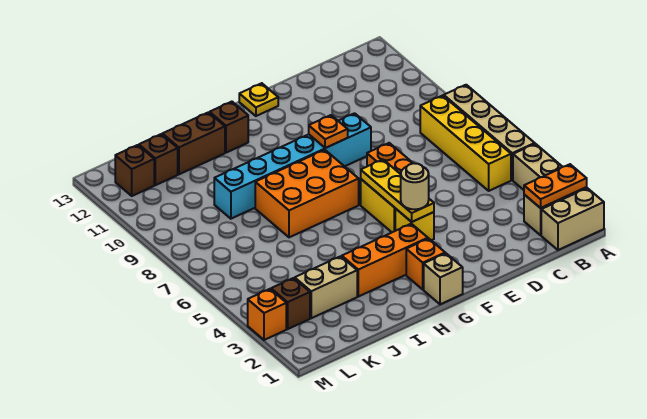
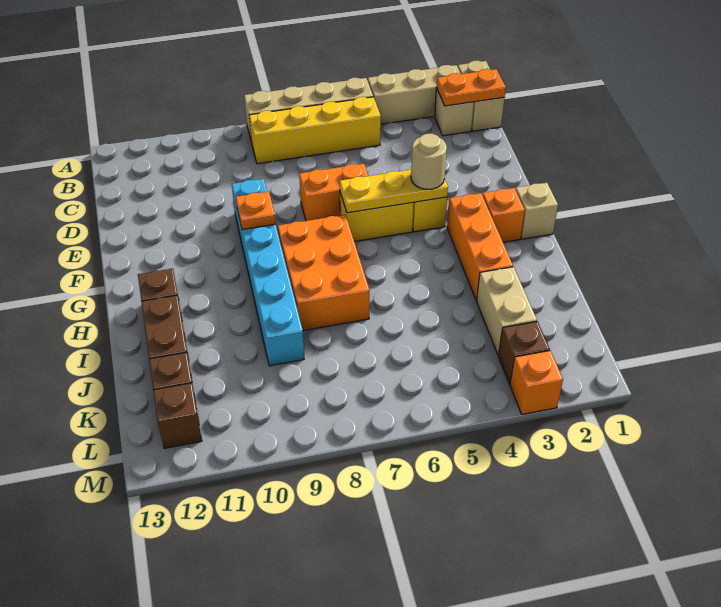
orange 1x2 plate [524,164,587,208] -> orange 1x2 plate turned to [436,69,506,106]
yellow 1x1 plate [239,83,278,116] -> none

